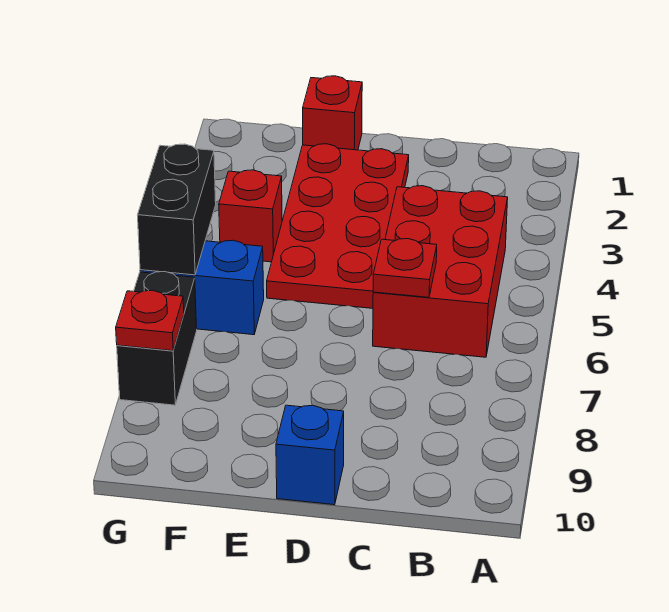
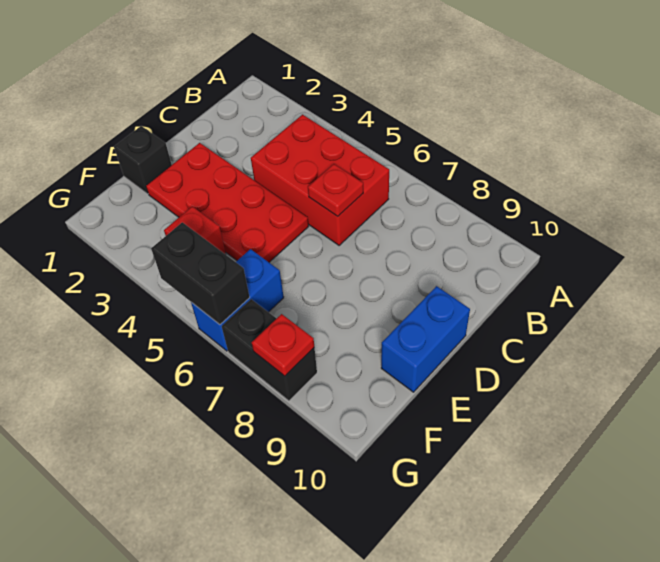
blue 1x1 brick [276,405,344,505] -> blue 1x2 brick [381,286,470,392]
red 1x1 brick [303,76,362,150] -> black 1x1 brick [114,126,172,194]

